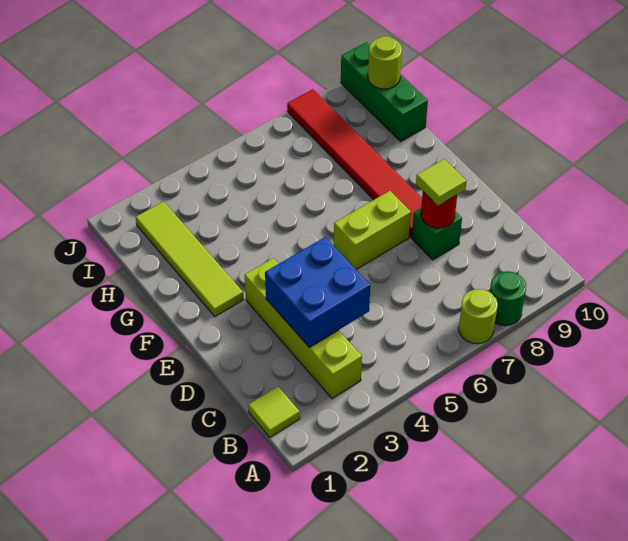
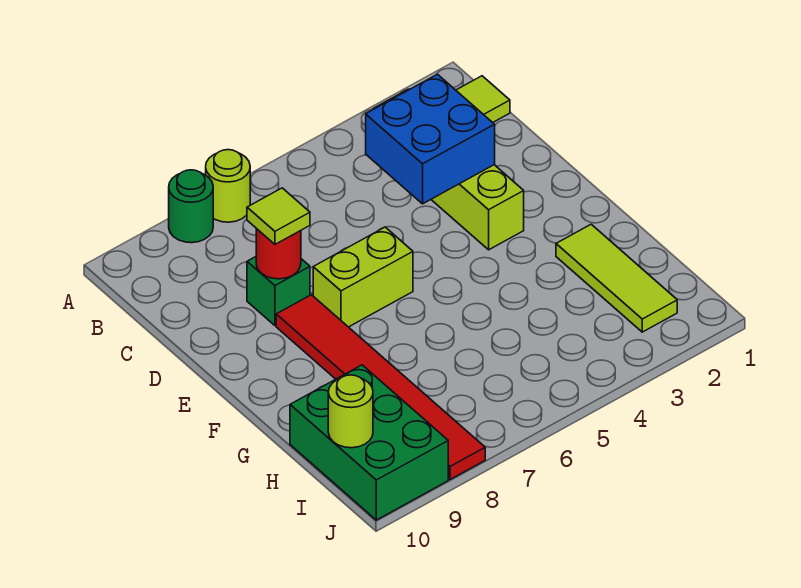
lime 1x4 tile [136,202,244,317] -> lime 1x3 tile [556,224,677,332]
green 1x3 brick [341,42,428,141] -> green 2x3 brick [290,365,448,520]

